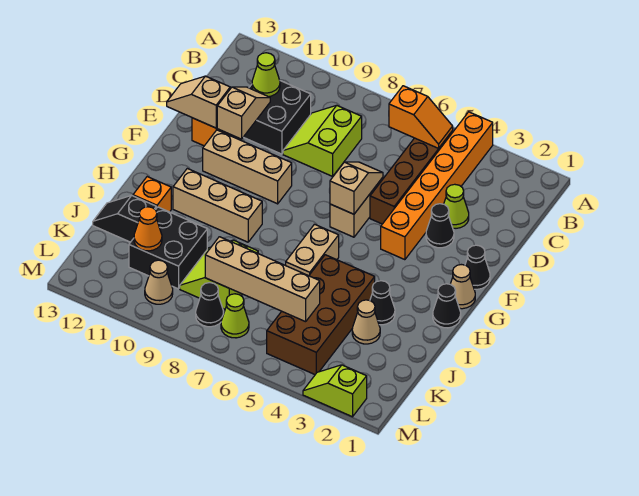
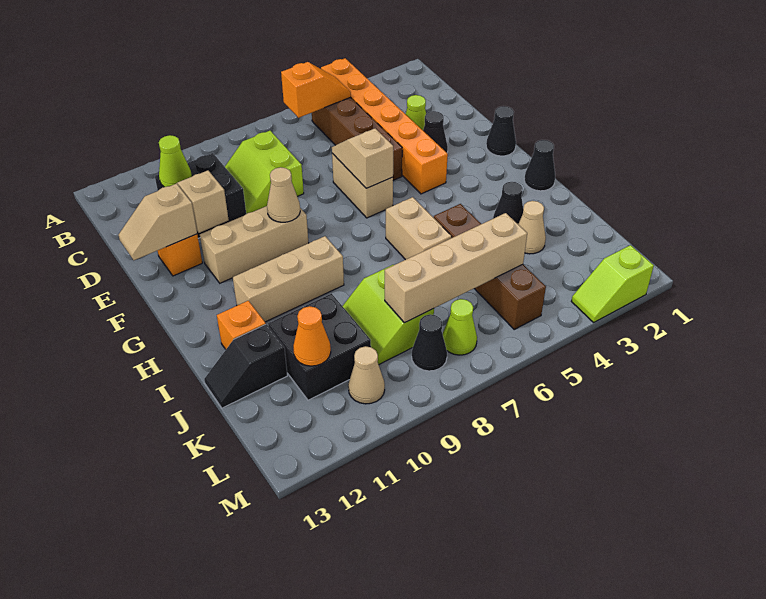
tan 1x1 cone [450,265,475,309] -> tan 1x1 cone moved to [267,167,300,222]
brown 2x4 brick [267,255,375,374] -> brown 1x4 brick [434,204,546,329]

